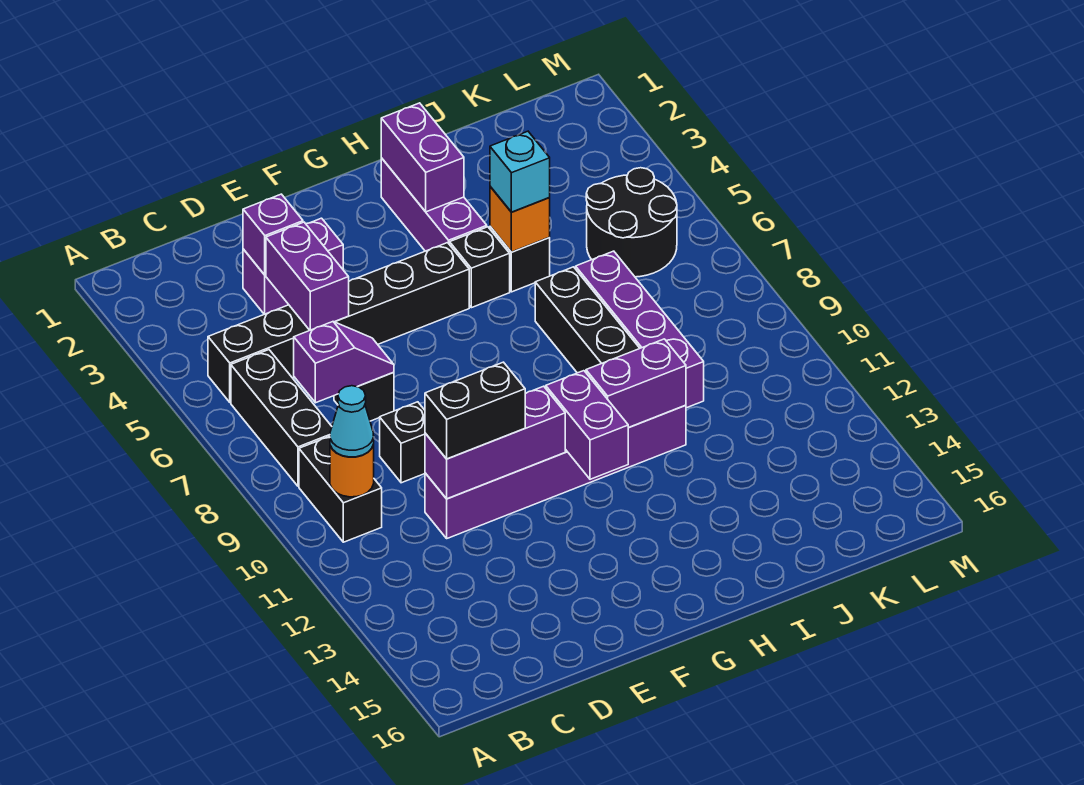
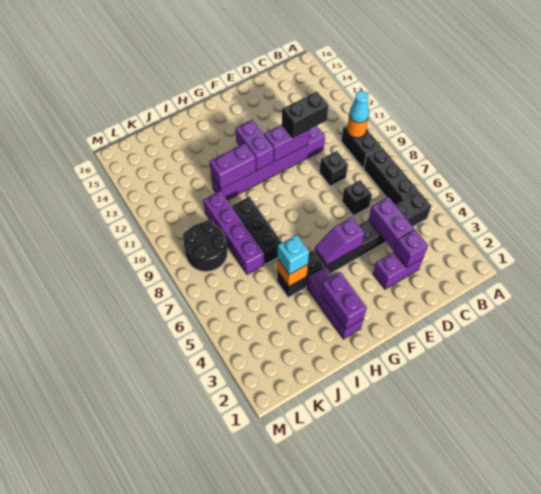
purple 1x2 slope [294,322,394,403] -> purple 1x2 slope moved to [315,217,364,265]
purple 1x3 brick [425,386,565,499] -> purple 1x2 brick [264,125,309,162]
black 2x2 round brick [586,168,677,277] -> black 2x2 round brick moved to [183,220,227,272]

